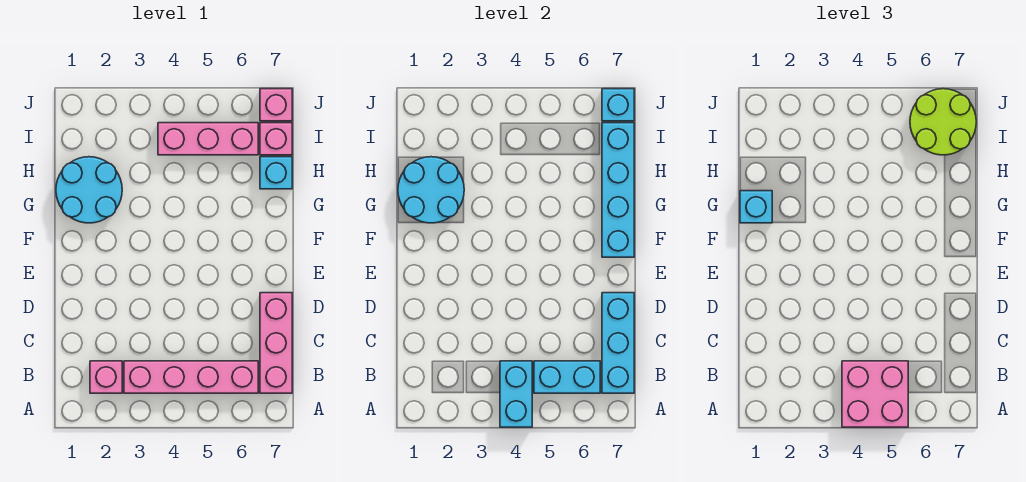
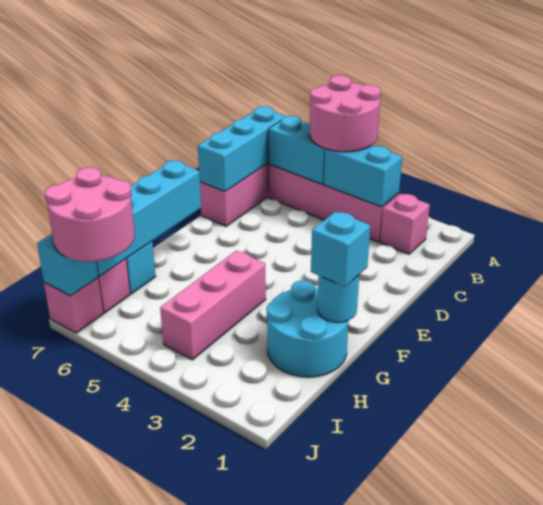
cyan 1x2 brick [500,361,532,427] -> cyan 1x2 brick turned to [324,146,402,207]
pink 2x2 brick [842,361,908,427] -> pink 2x2 round brick [310,75,381,152]
cyan 2x2 round brick [398,157,464,223] -> cyan 1x1 round brick [317,275,359,322]
pink 1x3 brick [158,123,258,155] -> pink 1x3 brick turned to [160,251,266,360]
lime 2x2 round brick [910,89,976,155] -> pink 2x2 round brick [45,167,135,261]

